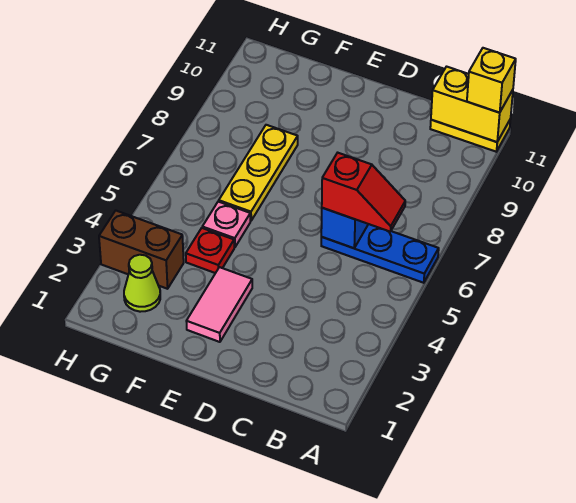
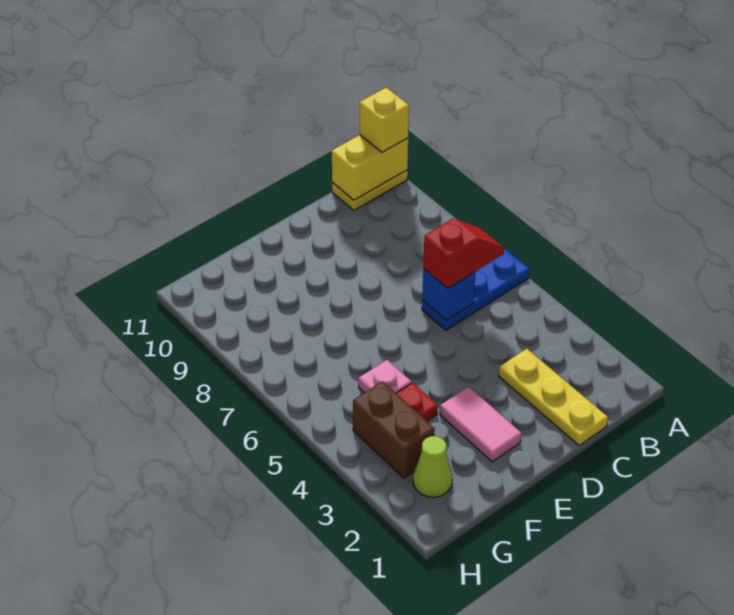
yellow 1x3 plate [219,125,298,221] -> yellow 1x3 plate moved to [499,349,608,446]
brown 1x2 brick [99,211,184,289] -> brown 1x2 brick turned to [353,381,435,478]

